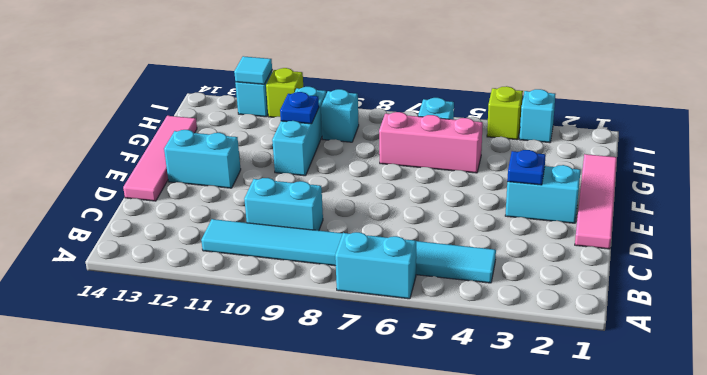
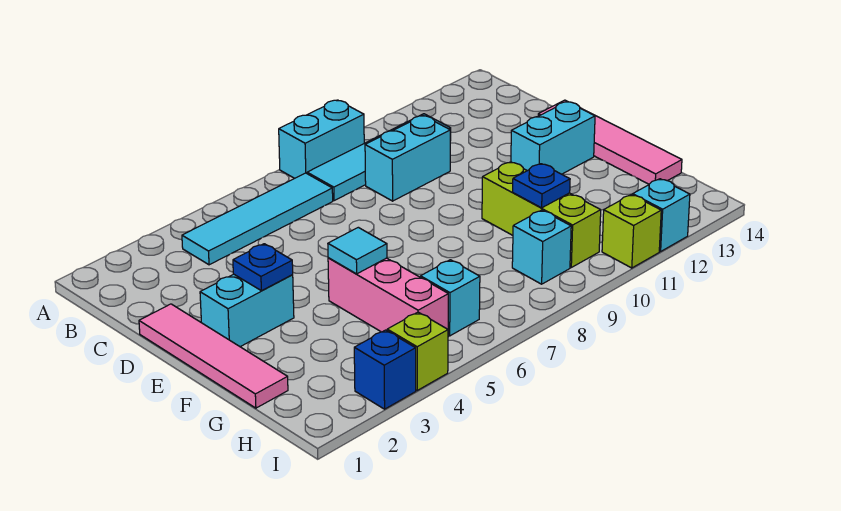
cyan 1x2 brick [335,232,416,299] -> cyan 1x2 brick moved to [279,100,364,178]
cyan 1x3 brick [272,87,326,176] -> lime 1x3 brick [482,162,601,267]
pink 1x3 brick [379,112,483,173] -> pink 1x3 brick turned to [328,258,448,332]
cyan 1x1 brick [519,89,555,143] -> blue 1x1 brick [354,330,416,409]
cyan 1x1 tile [234,56,272,84] -> cyan 1x1 tile moved to [328,227,387,274]

